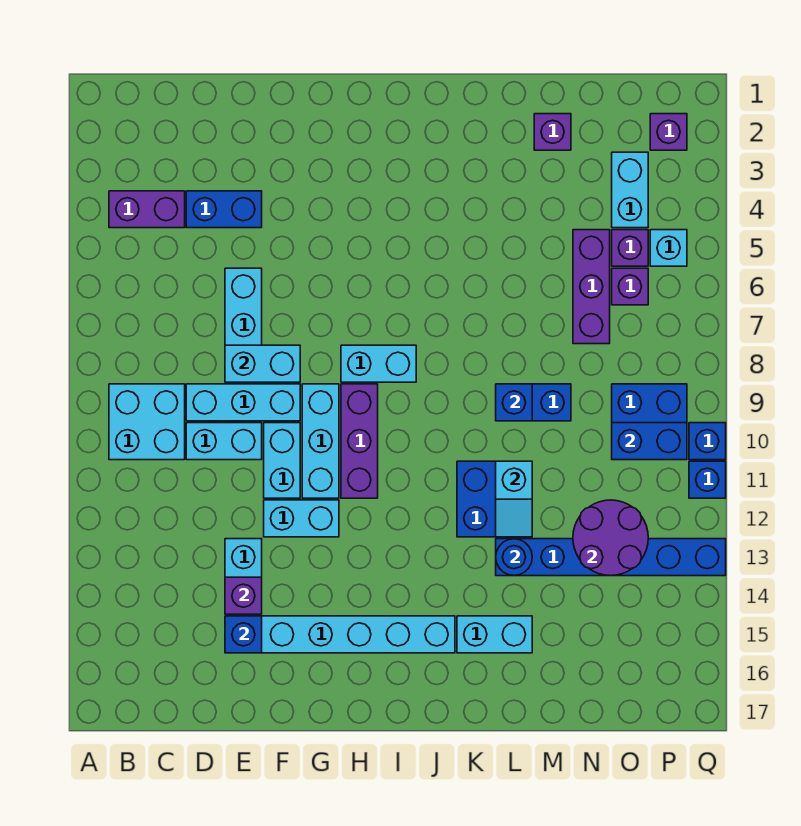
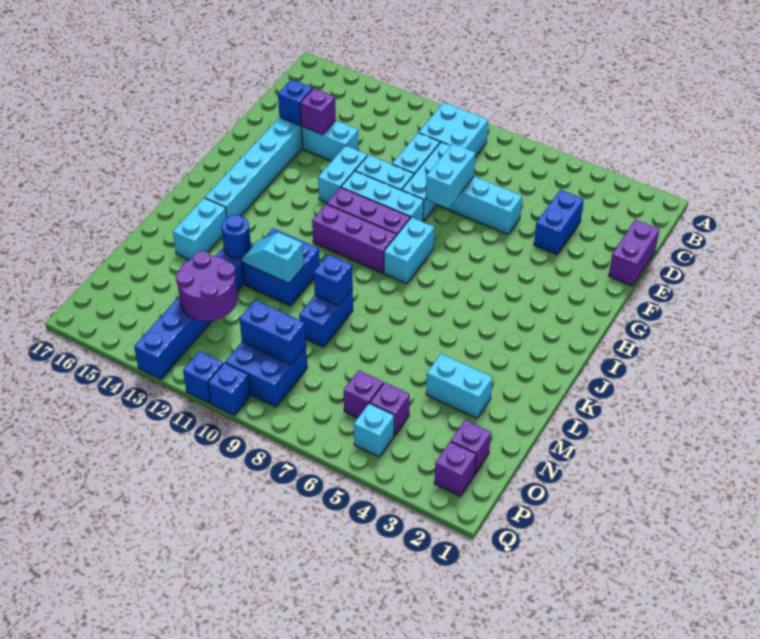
purple 1x2 brick [109,191,185,228] -> purple 1x2 brick moved to [609,220,660,286]
purple 1x1 brick [534,114,571,150] -> purple 1x1 brick moved to [451,420,491,474]
purple 1x3 brick [573,230,610,344] -> purple 1x3 brick moved to [312,204,396,273]
cyan 1x2 brick [612,152,648,228] -> cyan 1x2 brick moved to [426,354,493,418]
blue 1x2 brick [612,423,687,460] -> blue 1x2 brick turned to [240,300,306,364]

